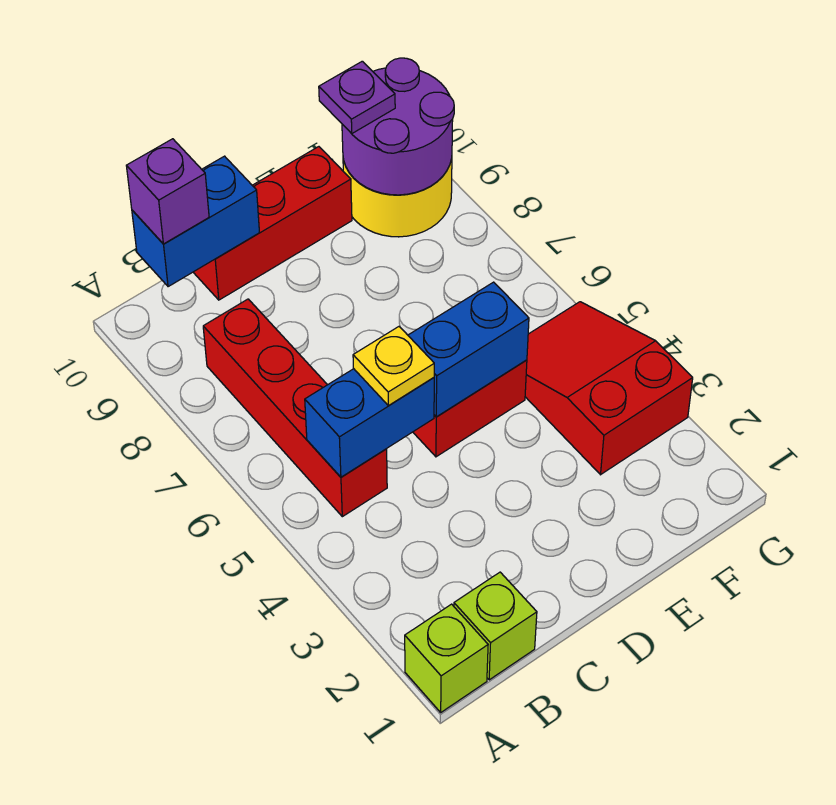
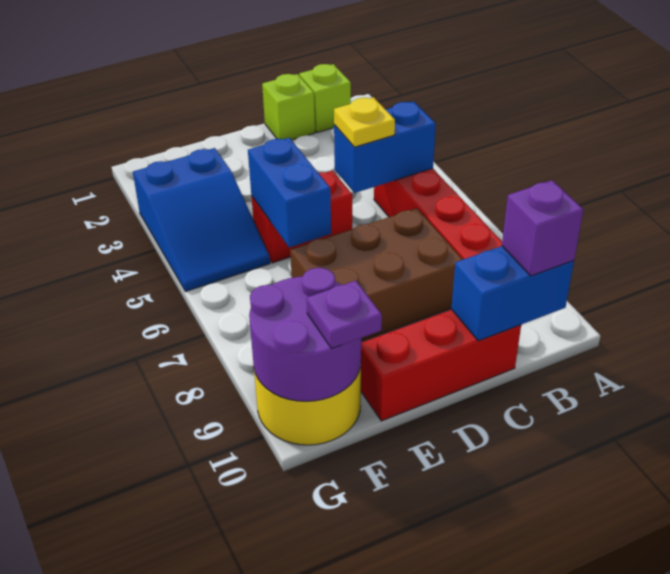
lime 1x1 brick [405,604,488,712] -> lime 1x1 brick moved to [262,74,315,140]
none -> brown 2x3 brick [290,208,463,342]
blue 1x2 brick [408,282,529,417] -> blue 1x2 brick turned to [248,138,331,248]
red 2x3 slope [525,302,693,475] -> blue 2x3 slope [133,148,270,292]

